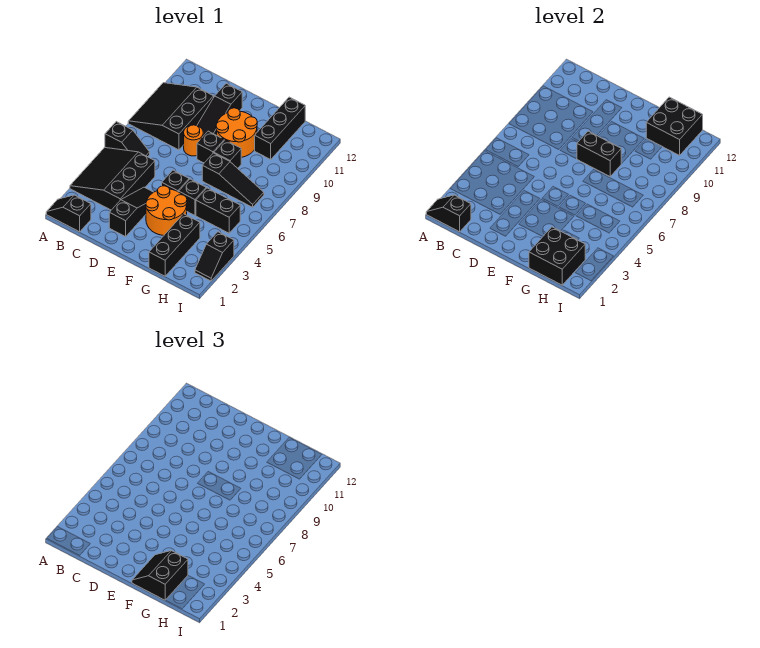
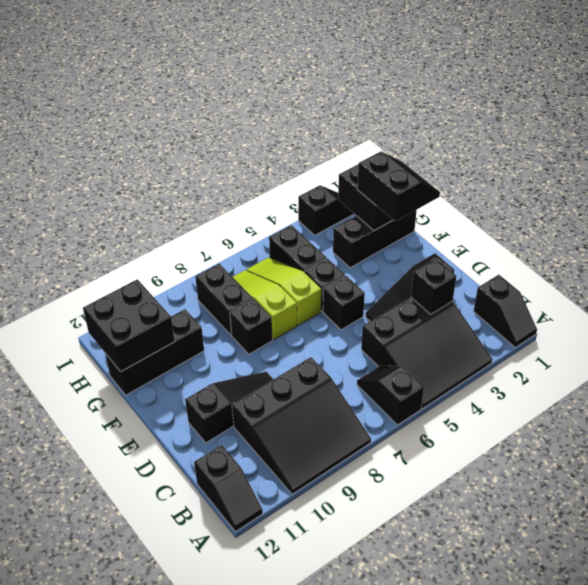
black 1x2 slope [426,195,471,232] -> black 1x2 slope moved to [194,445,263,532]
orange 1x1 round brick [184,125,203,156] -> none
orange 2x2 round brick [146,186,187,236] -> none
black 1x1 brick [197,131,224,163] -> black 1x1 brick moved to [411,259,456,314]
black 1x2 brick [577,131,621,176] -> black 1x2 brick moved to [195,264,253,335]
orange 2x2 round brick [216,108,257,157] -> none
black 2x2 slope [132,551,188,600] -> black 2x2 slope turned to [357,151,440,221]
none -> lime 1x3 slope [246,257,321,325]
black 1x3 slope [202,153,264,207] -> lime 1x3 slope [233,270,297,340]

